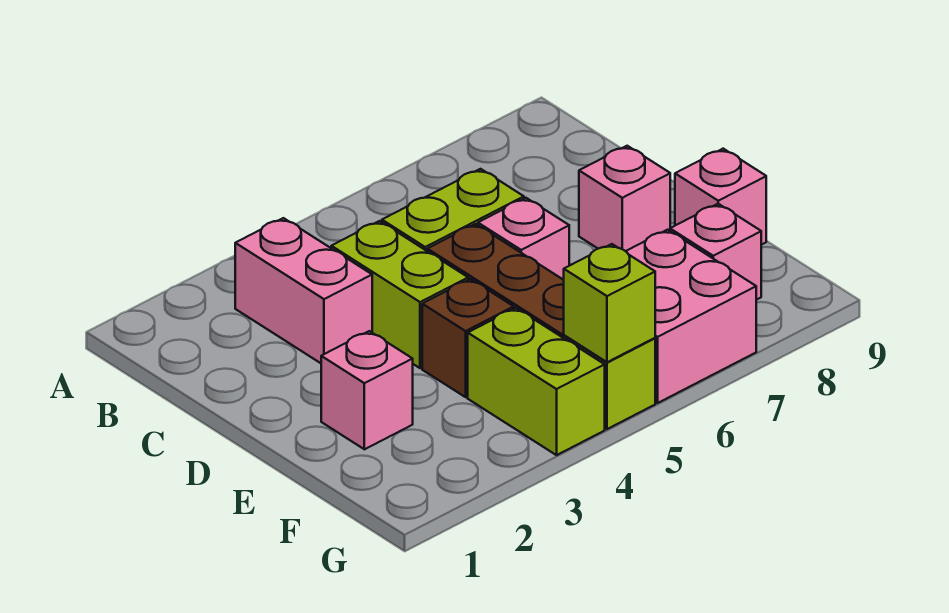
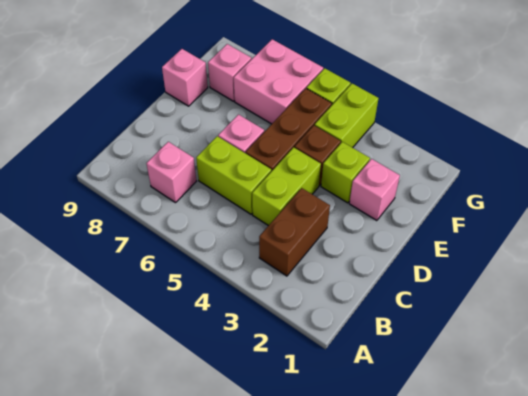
pink 1x2 brick [235,218,372,363] -> brown 1x2 brick [259,188,330,276]
pink 1x1 brick [579,146,670,251] -> pink 1x1 brick moved to [146,142,196,203]
lime 1x1 brick [564,244,655,362] -> lime 1x1 brick moved to [321,142,370,203]

